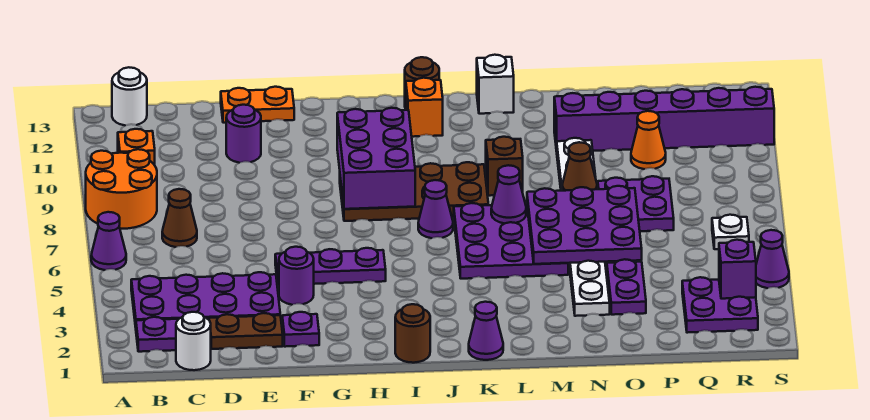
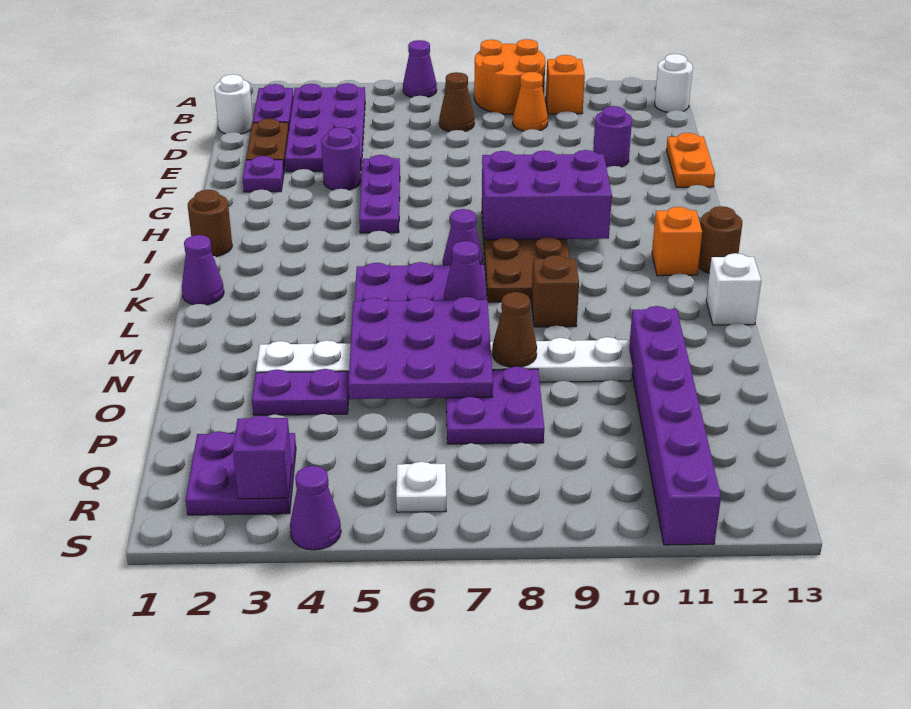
orange 1x1 cone [631,111,666,169] -> orange 1x1 cone moved to [513,72,548,131]

